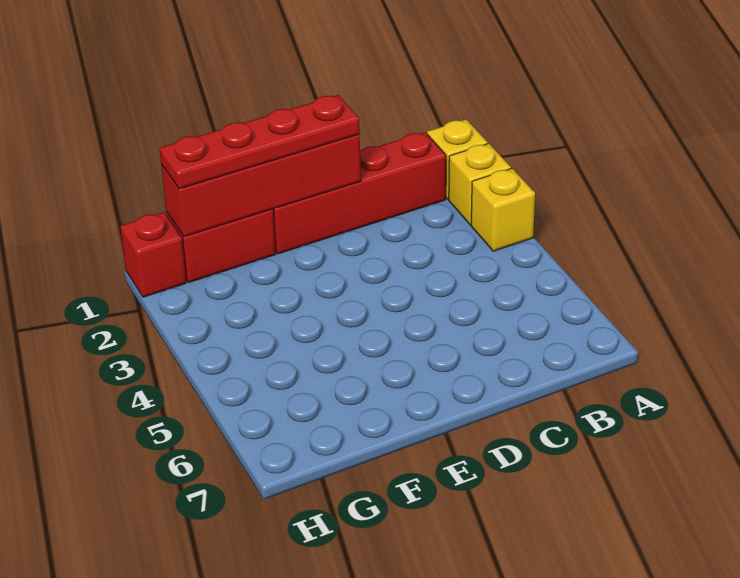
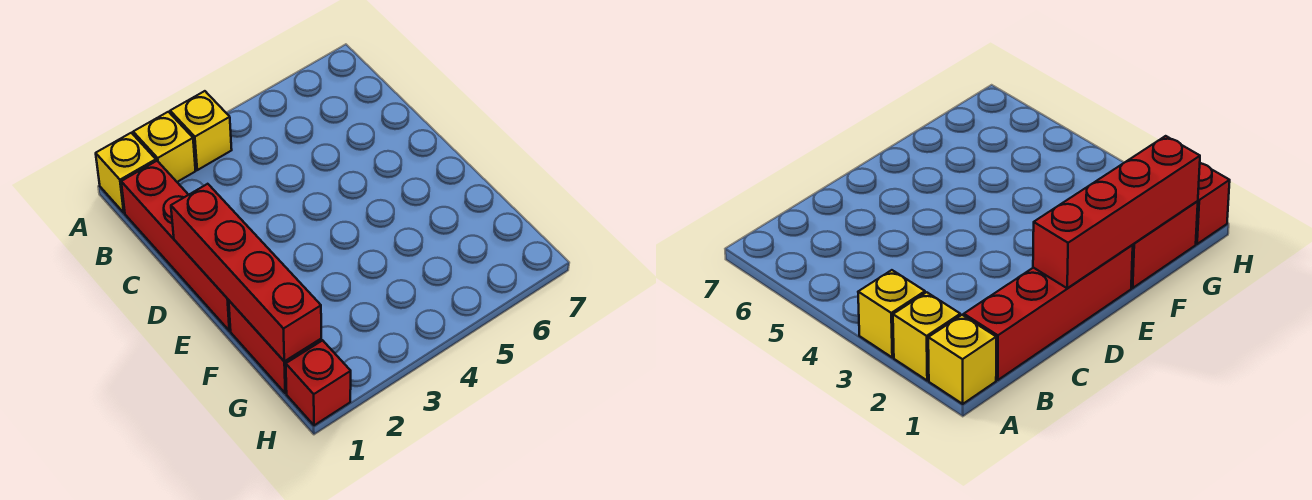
red 1x4 plate [160,95,360,189] -> none

